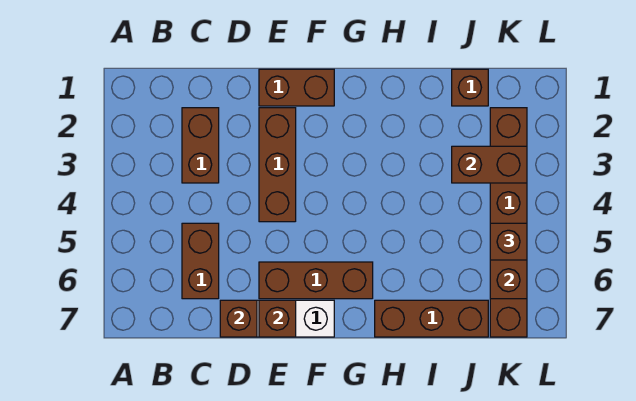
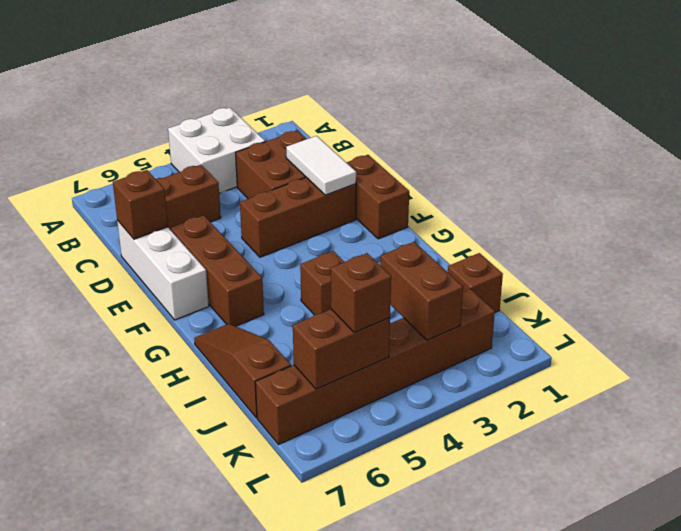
none -> white 2x2 brick [168,107,265,193]
brown 1x2 brick [182,108,219,183] -> brown 2x2 brick [236,131,306,199]
none -> white 1x2 tile [286,136,356,195]
brown 1x1 brick [259,300,296,337] -> brown 1x1 brick moved to [300,251,344,315]
brown 1x3 brick [375,300,488,337] -> brown 1x3 slope [194,324,291,418]

